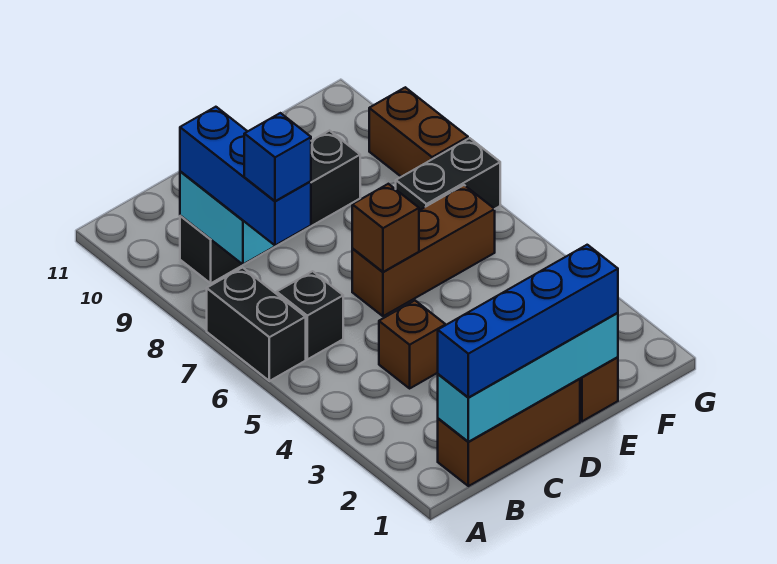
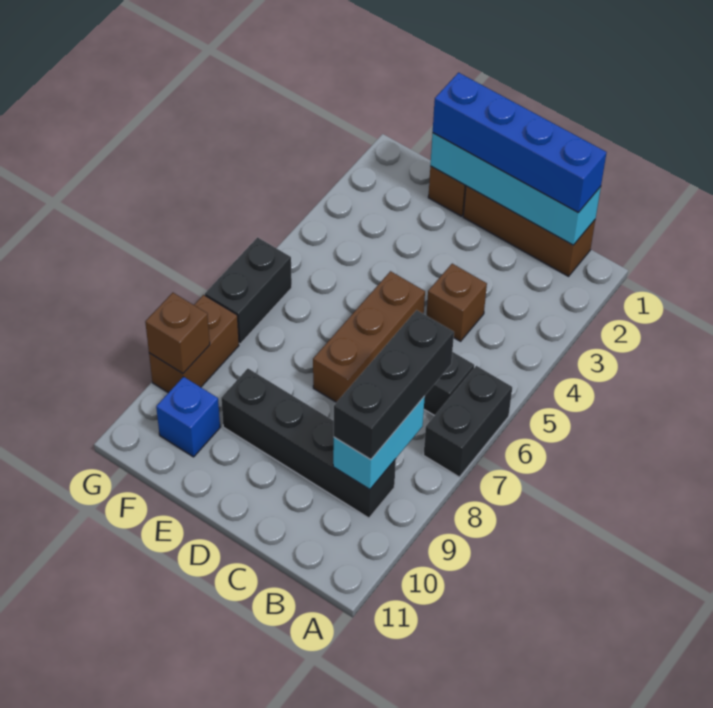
blue 1x3 brick [180,107,311,245] -> black 1x3 brick [334,310,454,460]
blue 1x1 brick [244,113,311,201] -> blue 1x1 brick moved to [156,377,220,457]
brown 1x3 brick [352,185,495,316] -> brown 1x3 brick turned to [313,271,425,402]
brown 1x1 brick [352,184,419,272] -> brown 1x1 brick moved to [145,293,210,373]
black 1x2 brick [396,138,500,210] -> black 1x2 brick turned to [205,237,292,344]

